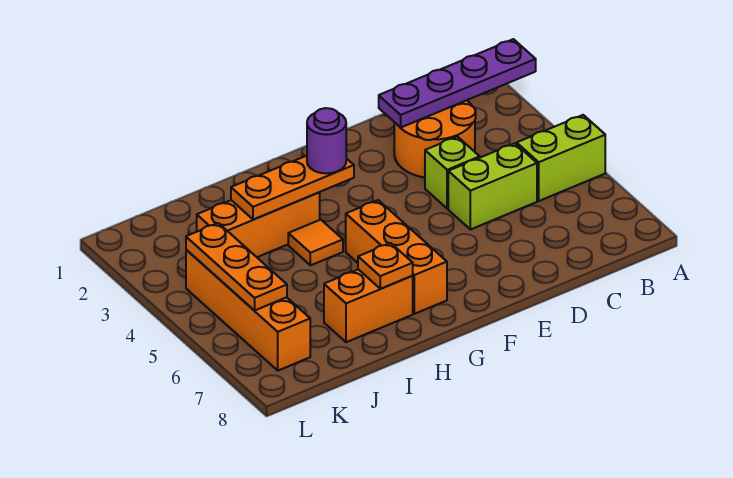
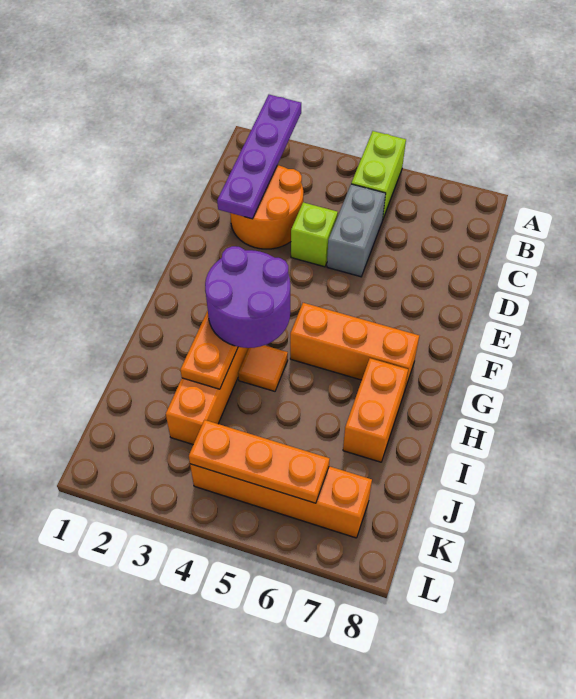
lime 1x2 brick [448,143,537,229] -> grey 1x2 brick [327,184,386,277]
purple 1x1 round brick [307,108,346,173] -> purple 2x2 round brick [205,246,290,348]
orange 1x1 plate [358,243,413,289] -> none

